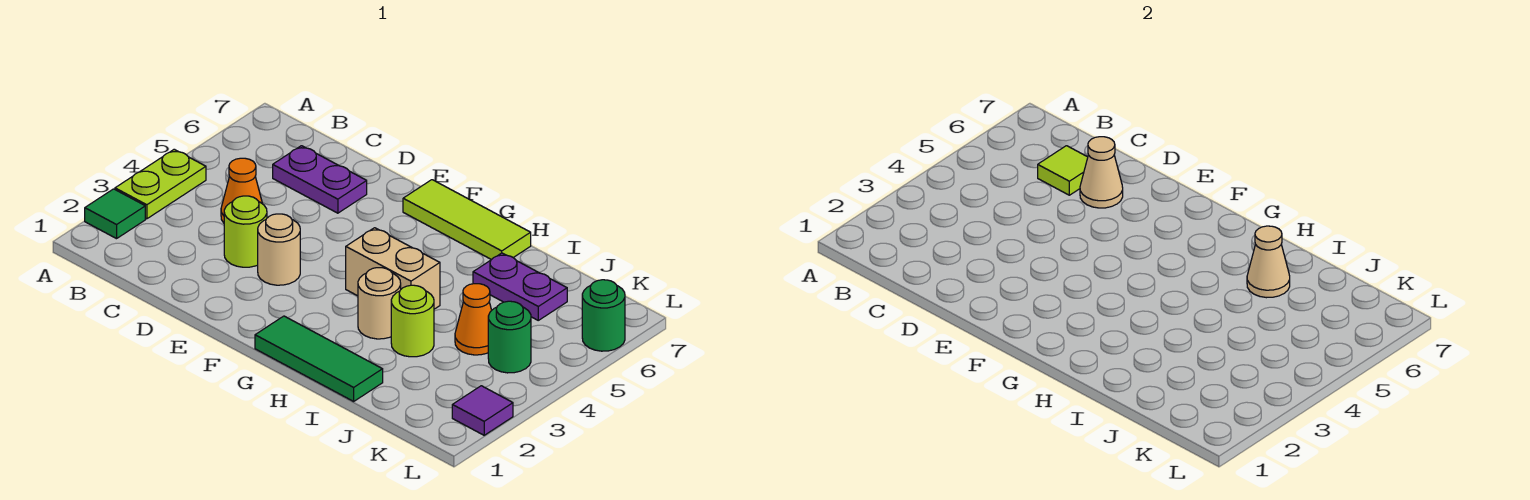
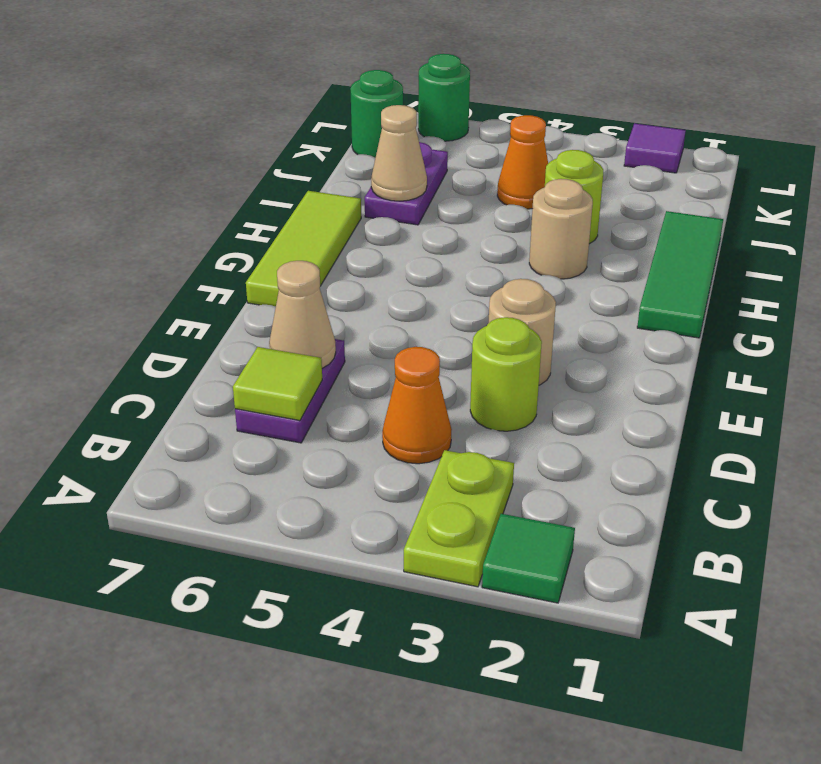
lime 1x2 plate [115,149,206,219] -> lime 1x2 plate turned to [404,450,514,587]
tan 1x2 brick [346,228,440,309] -> none
green 1x1 round brick [488,301,531,373] -> green 1x1 round brick moved to [350,70,403,158]

